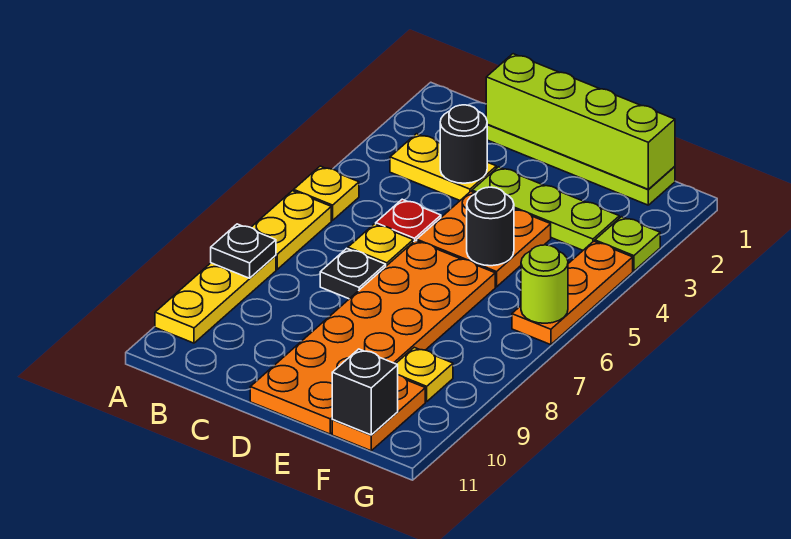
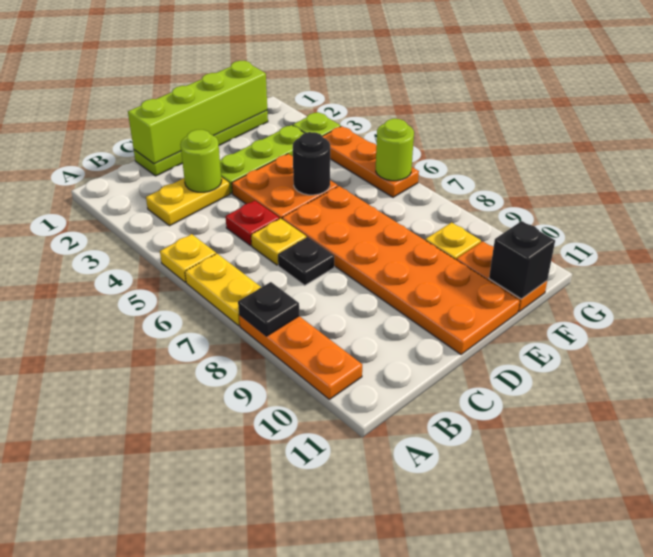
yellow 1x3 plate [155,255,276,343] -> orange 1x3 plate [239,315,362,399]
black 1x1 round brick [440,105,487,183] -> lime 1x1 round brick [180,130,222,192]

